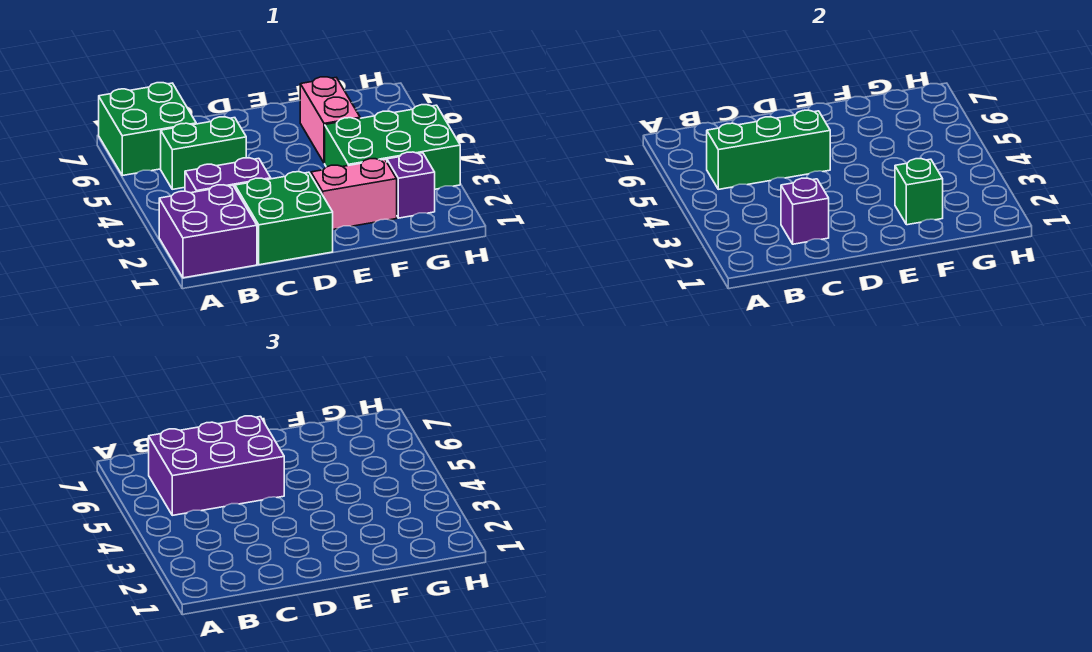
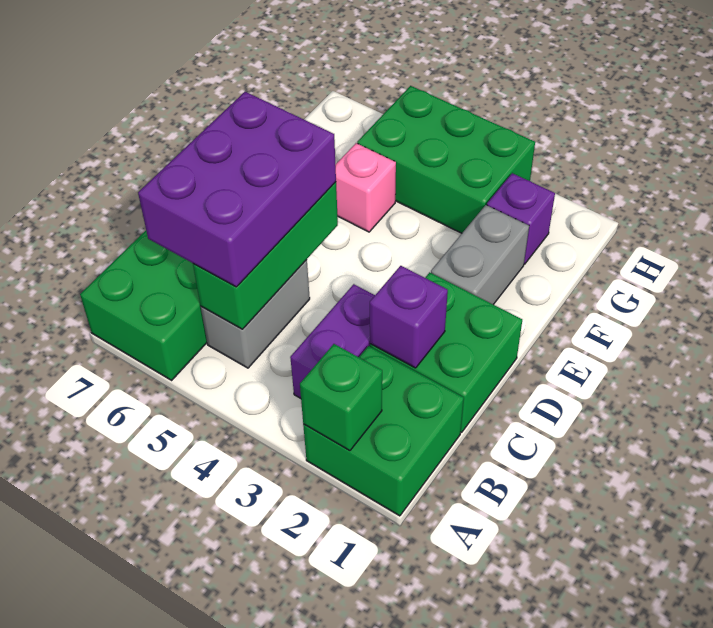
purple 2x2 brick [159,185,257,278] -> green 2x2 brick [303,346,464,516]
green 1x2 brick [161,117,246,189] -> grey 1x2 brick [201,260,310,368]
pink 1x2 brick [311,159,397,229] -> grey 1x2 brick [431,205,529,305]
green 1x1 brick [895,159,943,225] -> green 1x1 brick moved to [300,344,382,451]
green 2x3 brick [325,105,460,189] -> green 2x3 brick turned to [357,86,535,233]
pink 1x2 brick [300,77,360,163] -> pink 1x1 brick [335,143,396,232]

